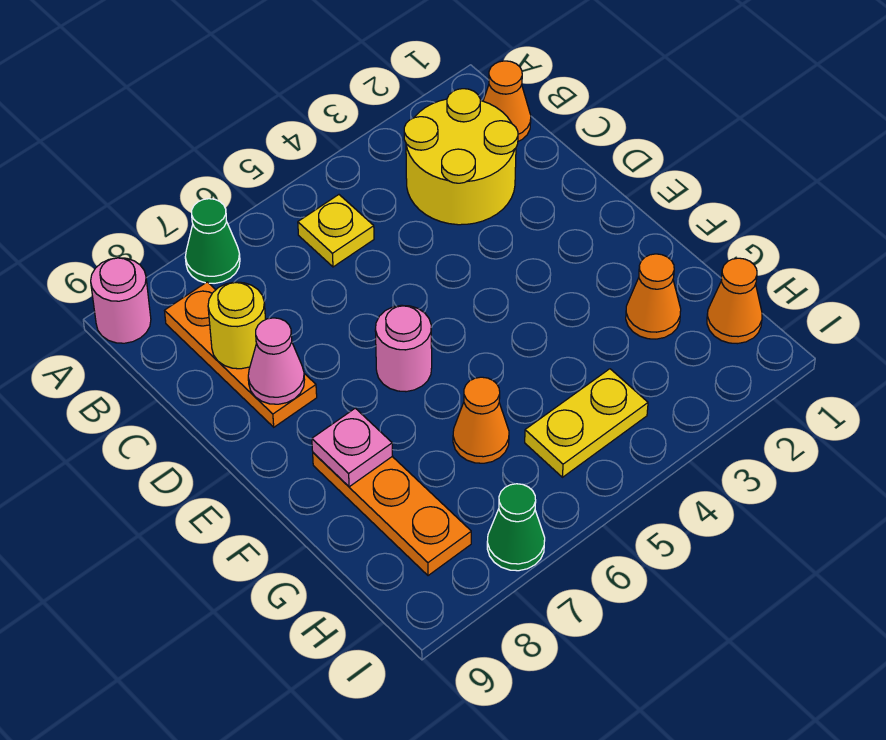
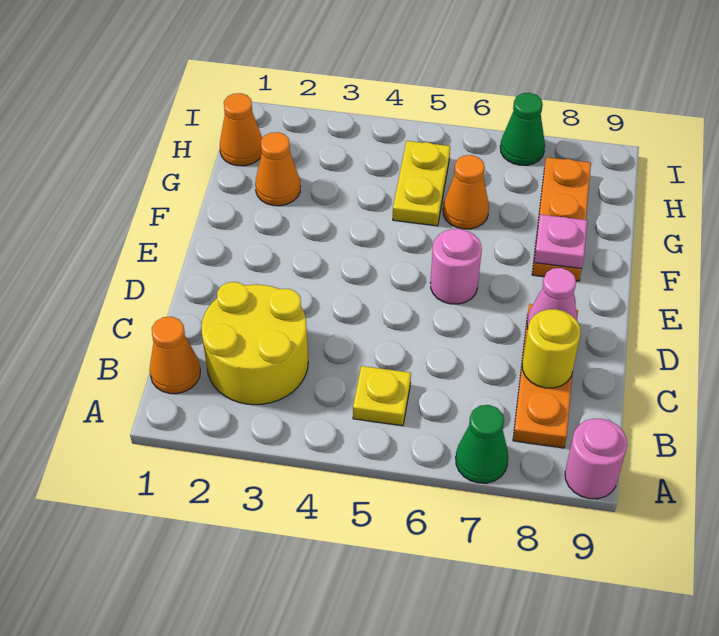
yellow 1x2 plate [525,369,648,477] -> yellow 1x2 plate turned to [393,141,450,226]

